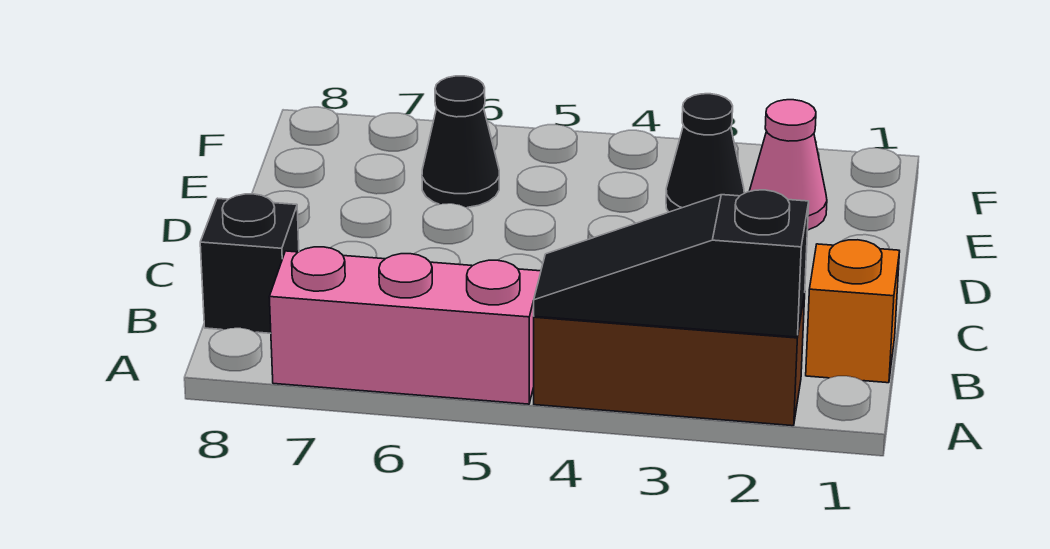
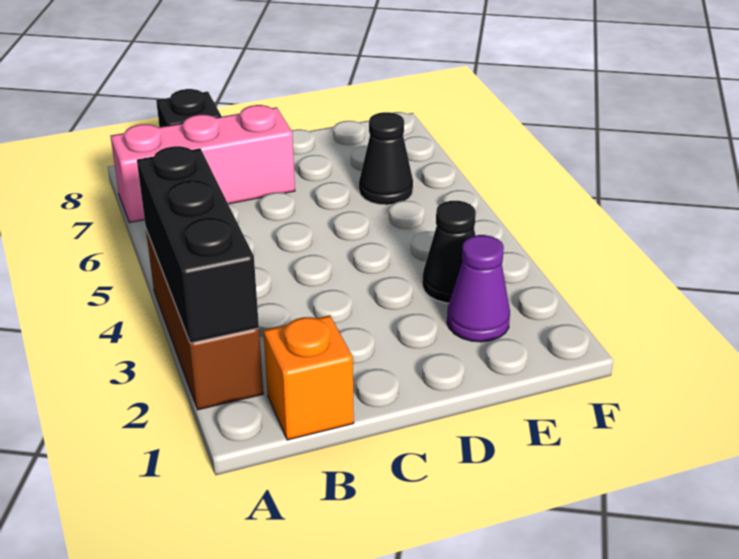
black 1x3 slope [534,190,809,337] -> black 1x3 brick [137,146,259,343]
pink 1x3 brick [269,247,541,404] -> pink 1x3 brick turned to [111,105,295,223]
pink 1x1 cone [749,100,827,230] -> purple 1x1 cone [447,235,510,342]

